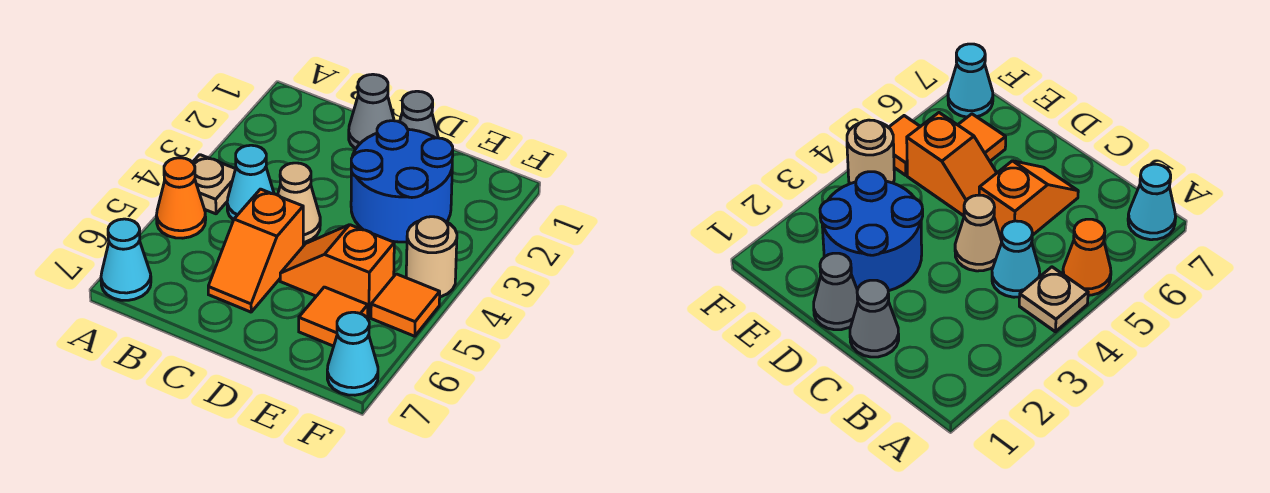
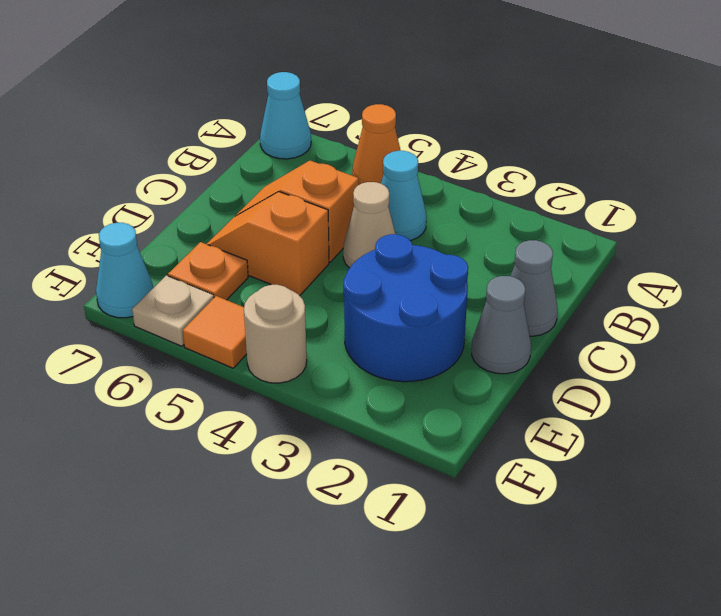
tan 1x1 plate [193,155,235,214] -> tan 1x1 plate moved to [132,276,214,346]
orange 1x2 slope [280,225,394,317] -> orange 1x2 slope turned to [207,192,329,296]
orange 1x1 tile [299,287,368,346] -> orange 1x1 plate [168,242,248,300]

